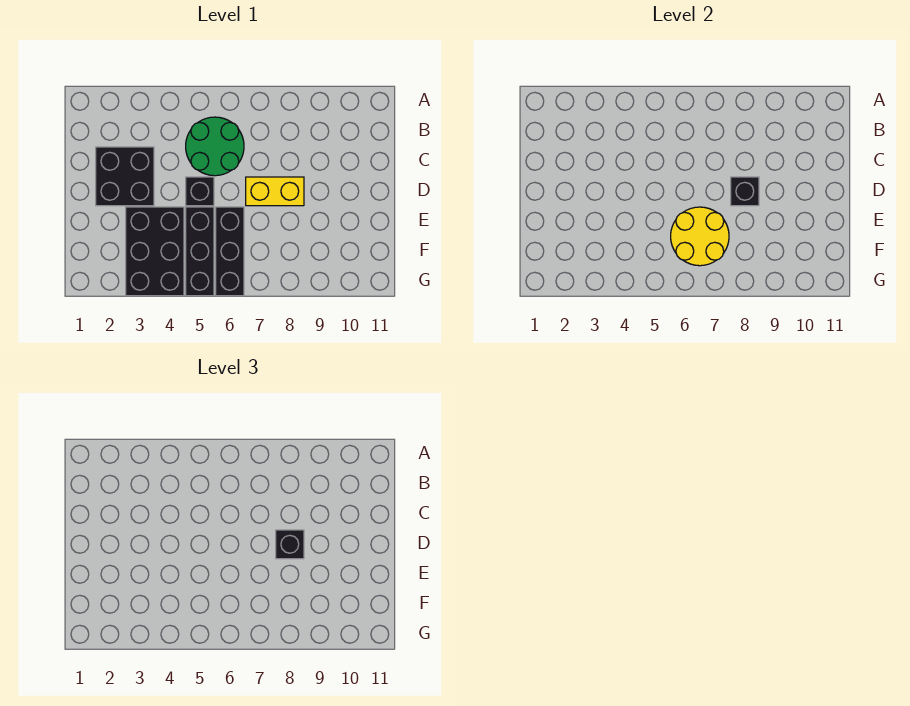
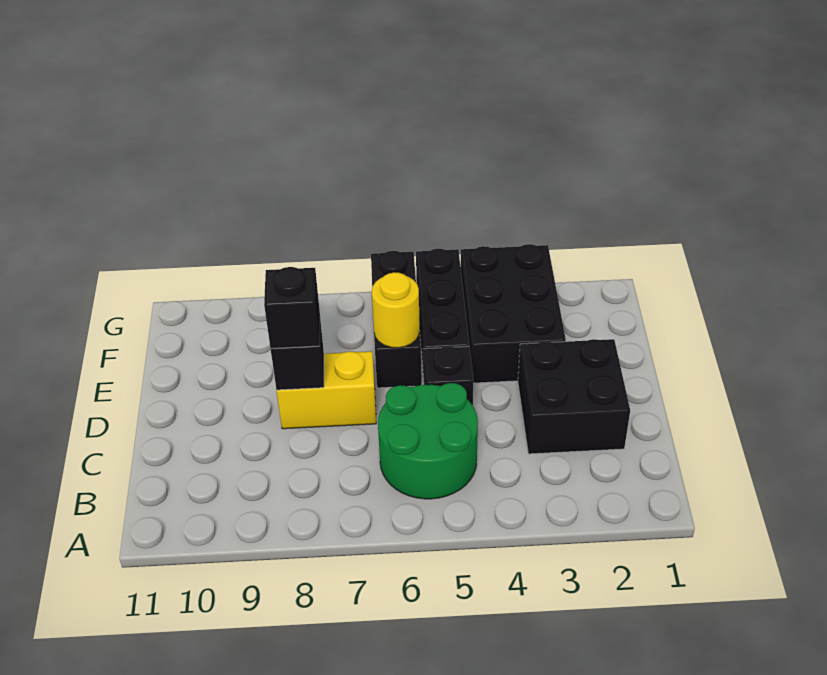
yellow 2x2 round brick [671,207,729,266] -> yellow 1x1 round brick [372,272,420,348]

